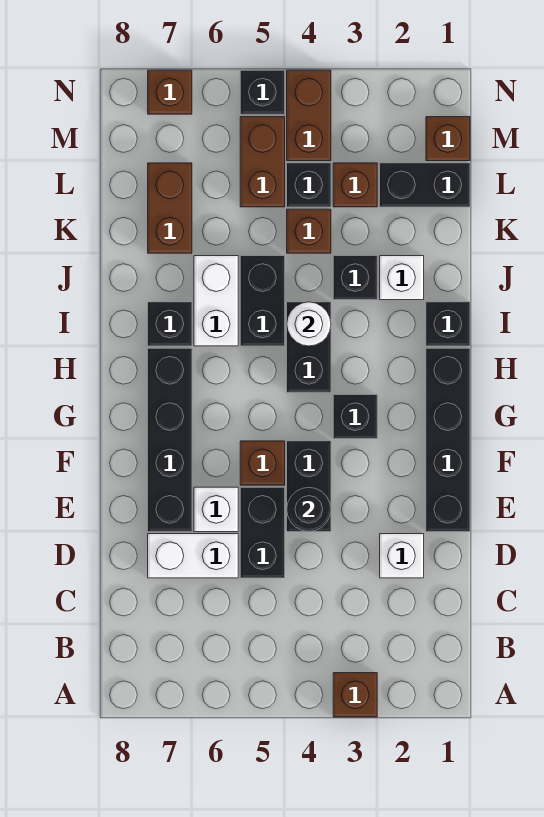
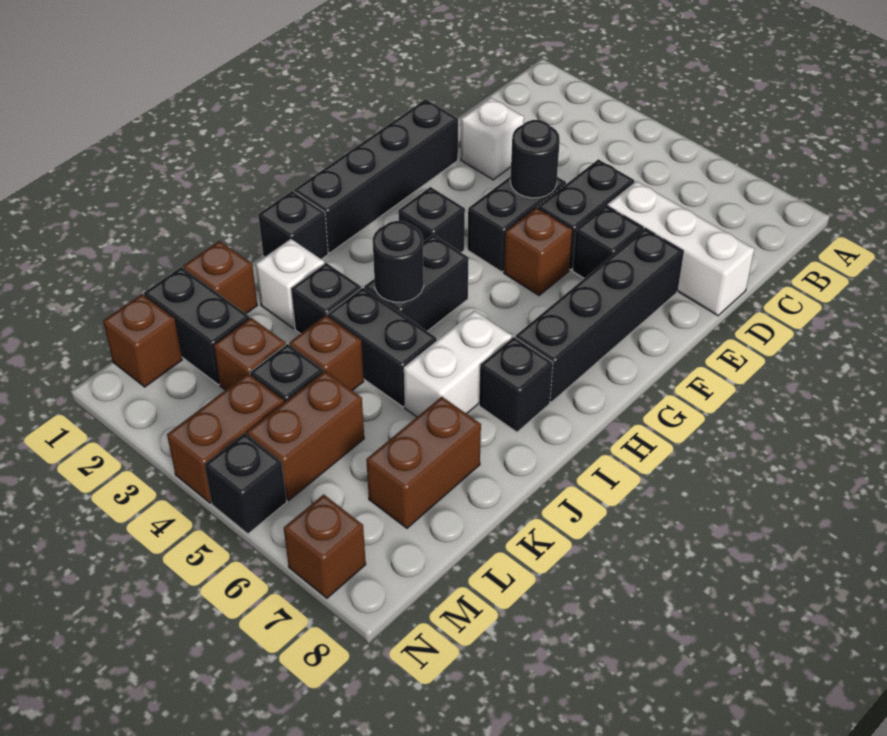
brown 1x1 brick [333,673,377,717] -> brown 1x1 brick moved to [183,241,257,314]
white 1x2 brick [148,534,238,578] -> white 1x3 brick [607,181,754,316]
white 1x1 brick [194,487,238,532] -> black 1x1 brick [572,206,643,278]
white 1x1 round brick [287,302,331,346] -> black 1x1 round brick [373,221,424,302]
black 1x2 brick [240,256,285,346] -> black 1x2 brick turned to [327,288,437,407]

